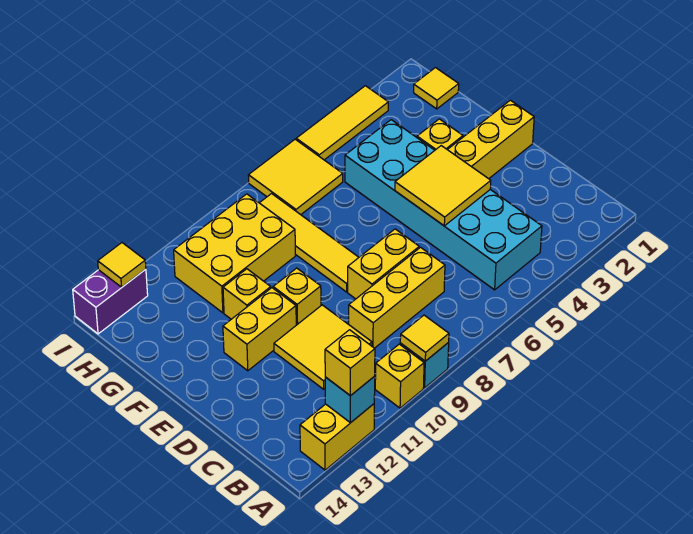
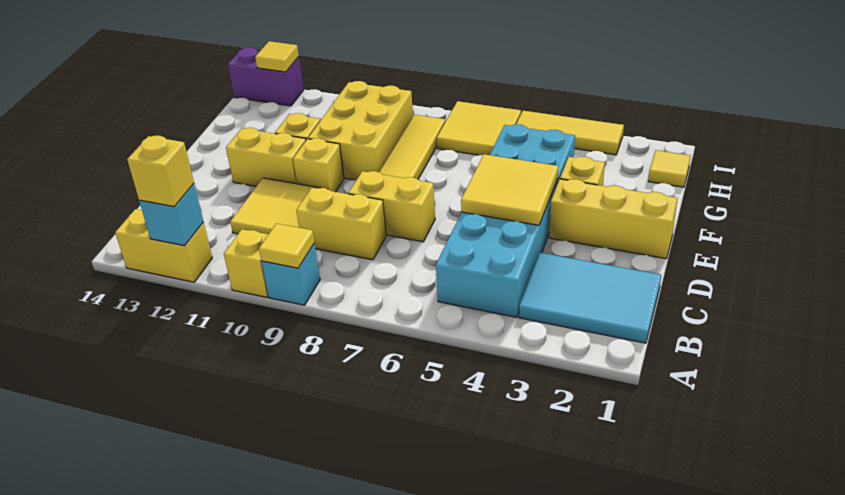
none -> cyan 2x3 tile [519,253,661,343]
yellow 1x3 brick [349,247,445,348] -> yellow 1x2 brick [296,188,386,260]
yellow 2x3 brick [174,194,295,313] -> yellow 2x3 brick turned to [308,81,413,180]

